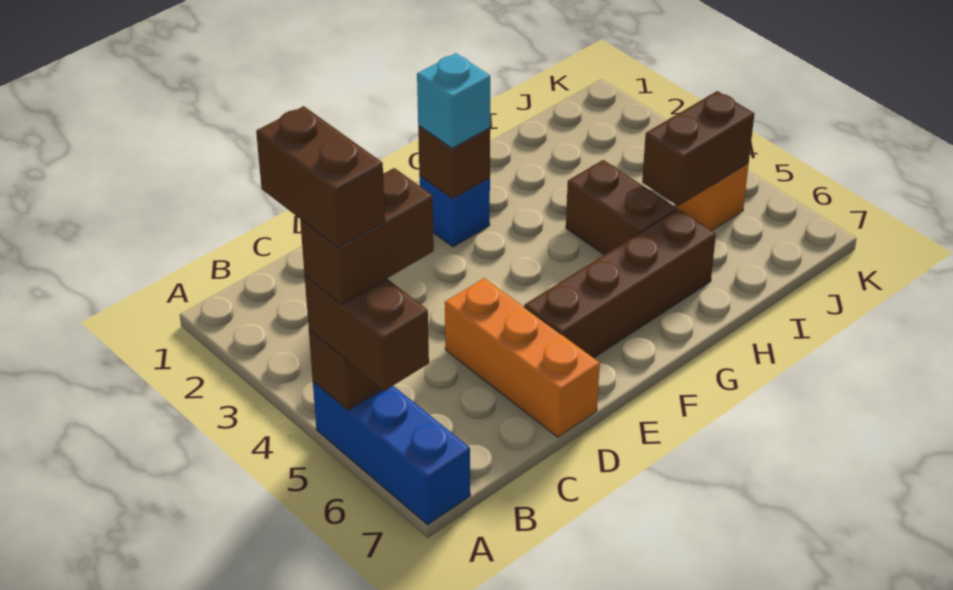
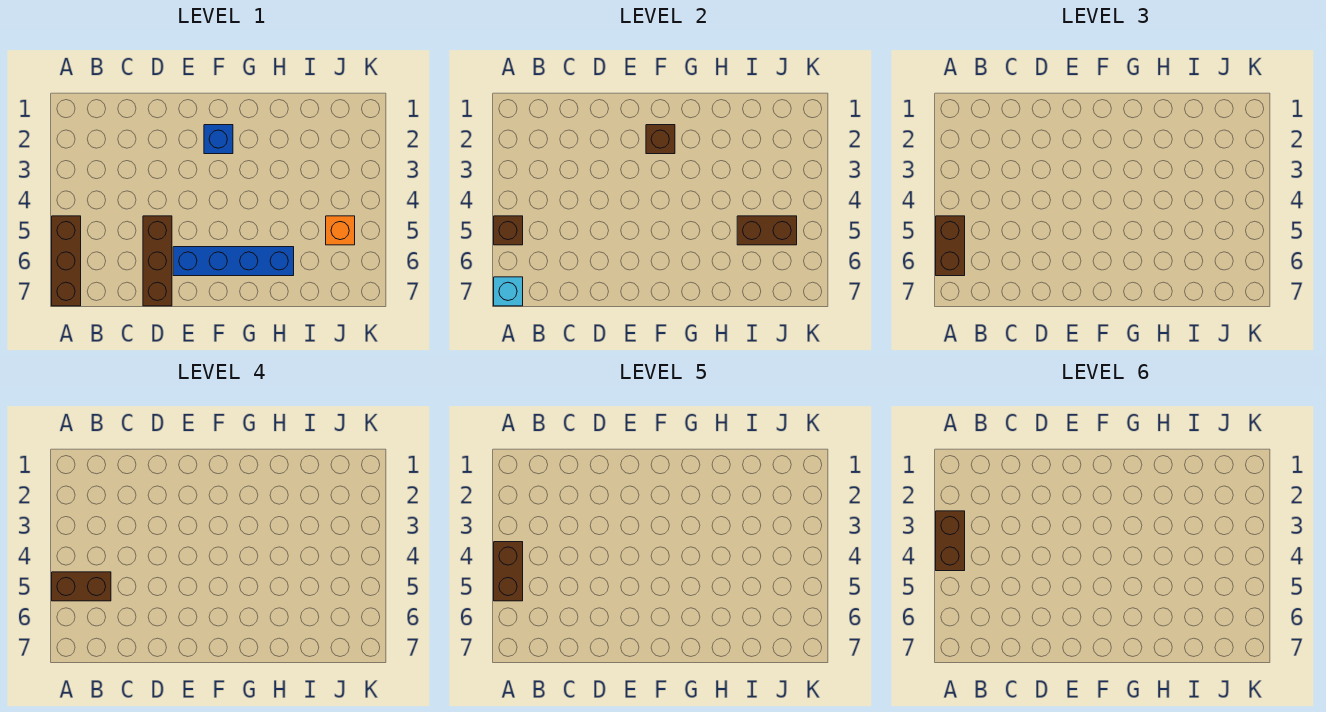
blue 1x3 brick [313,382,470,525] -> brown 1x3 brick [52,216,81,306]
orange 1x3 brick [445,278,600,437] -> brown 1x3 brick [143,216,172,306]
brown 1x4 brick [524,209,716,358] -> blue 1x4 brick [173,247,294,276]
cyan 1x1 brick [417,53,490,148] -> cyan 1x1 brick moved to [494,277,523,306]
brown 1x2 brick [566,160,677,255] -> brown 1x2 brick moved to [936,511,965,571]

